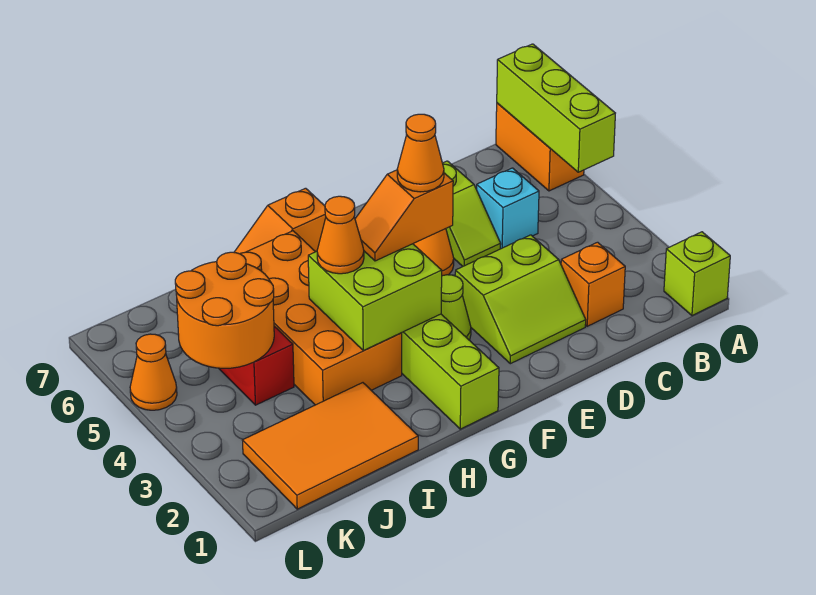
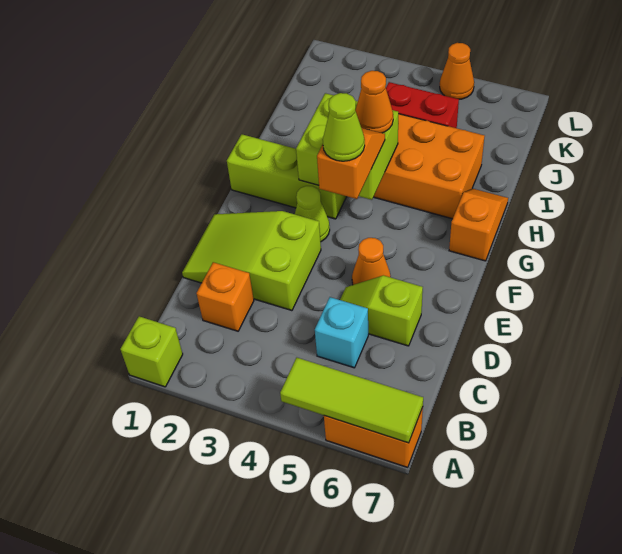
lime 1x3 brick [497,44,615,172] -> lime 1x3 tile [280,358,423,443]
lime 2x2 slope [455,235,586,364] -> lime 2x3 slope [182,211,321,311]
orange 1x1 cone [397,114,444,192] -> lime 1x1 cone [323,93,365,161]
orange 2x3 tile [242,383,418,509] -> none
orange 2x2 round brick [175,252,274,368] -> none

